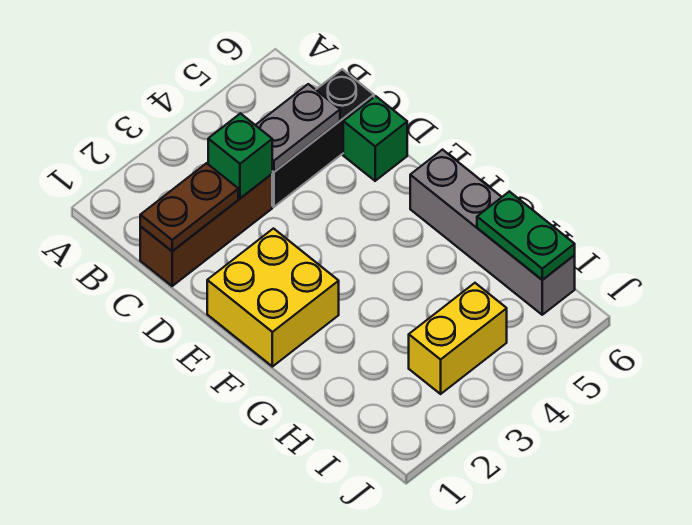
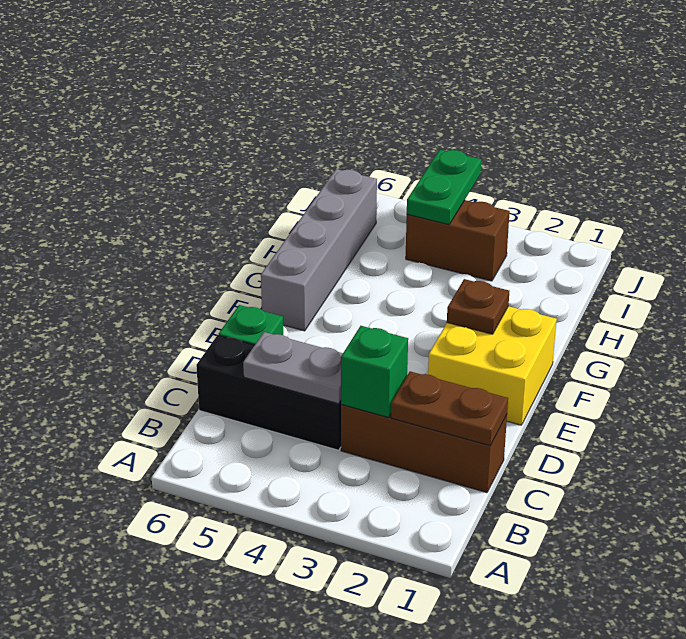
none -> brown 1x1 plate [447,279,509,334]
green 1x2 plate [477,191,575,280] -> green 1x2 plate moved to [407,150,481,225]
yellow 1x2 brick [409,283,507,394] -> brown 1x2 brick [406,200,510,281]

